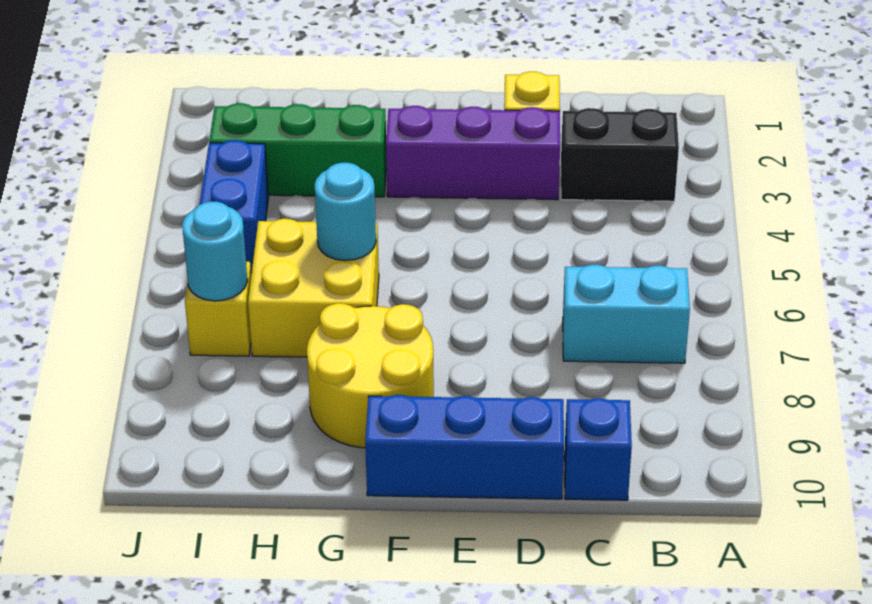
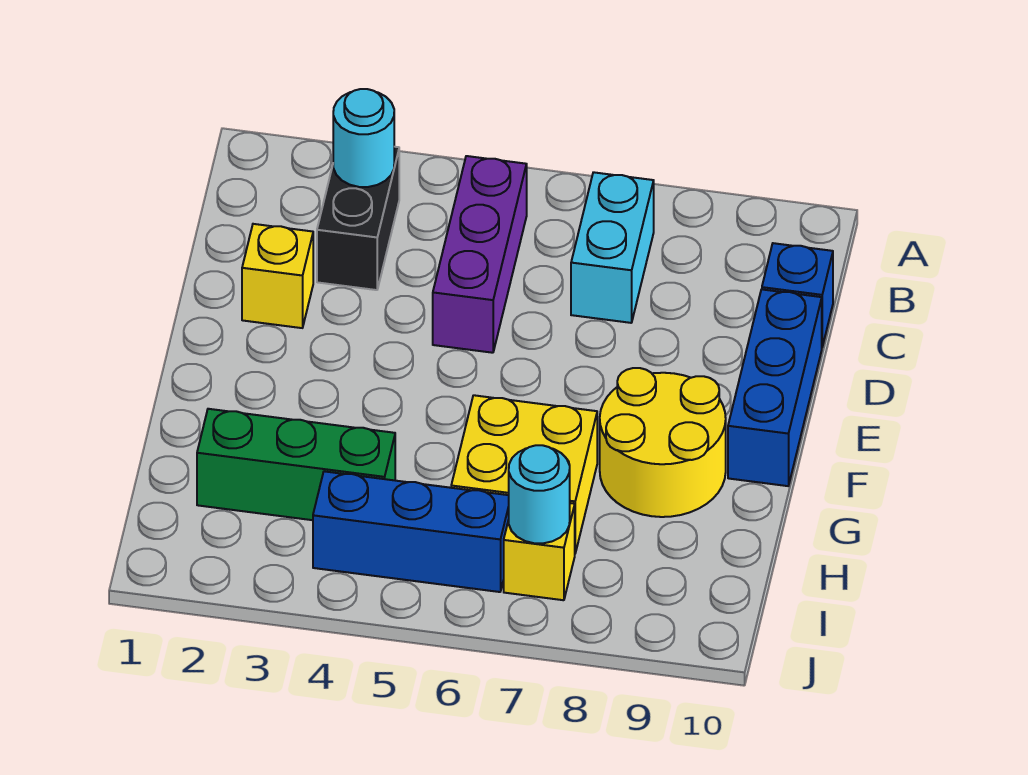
purple 1x3 brick [386,106,560,200] -> purple 1x3 brick moved to [433,156,527,353]
green 1x3 brick [209,103,386,197] -> green 1x3 brick turned to [197,409,395,520]
cyan 1x1 round brick [315,163,376,261] -> cyan 1x1 round brick moved to [333,89,394,187]
blue 1x2 brick [200,140,269,273] -> blue 1x3 brick [313,471,509,592]

